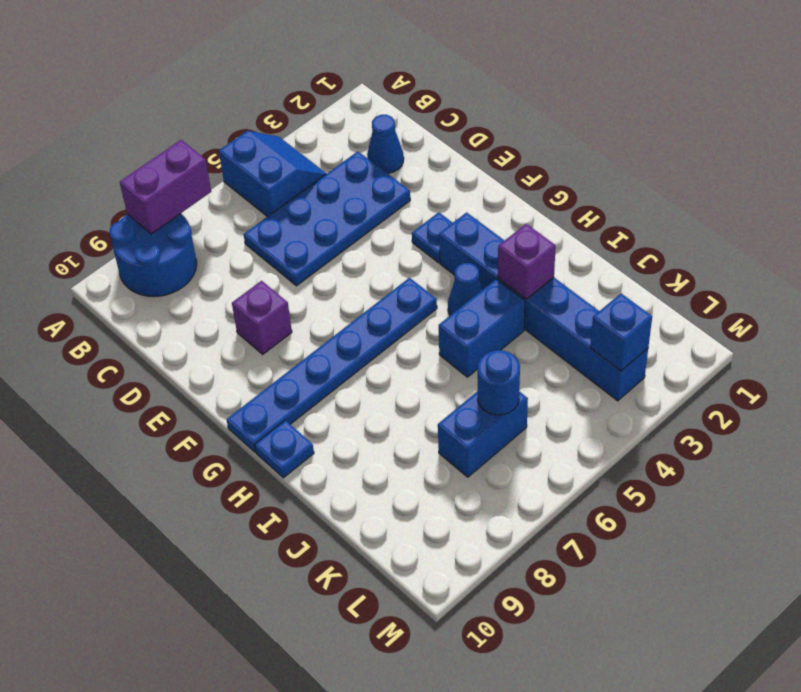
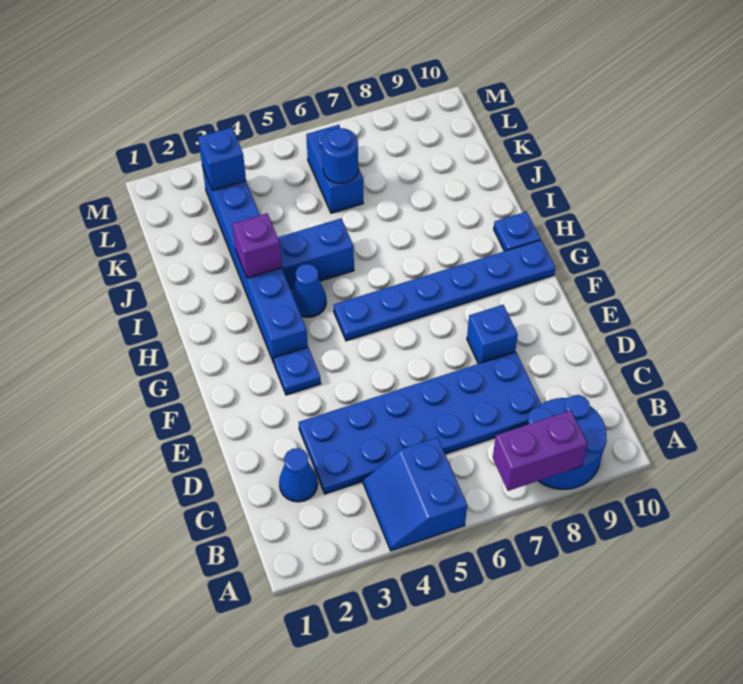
blue 2x4 plate [244,152,410,286] -> blue 2x6 plate [299,352,541,494]
purple 1x1 brick [232,281,292,354] -> blue 1x1 brick [467,305,518,364]
blue 1x2 brick [438,391,528,477] -> blue 1x2 brick turned to [306,125,363,213]

